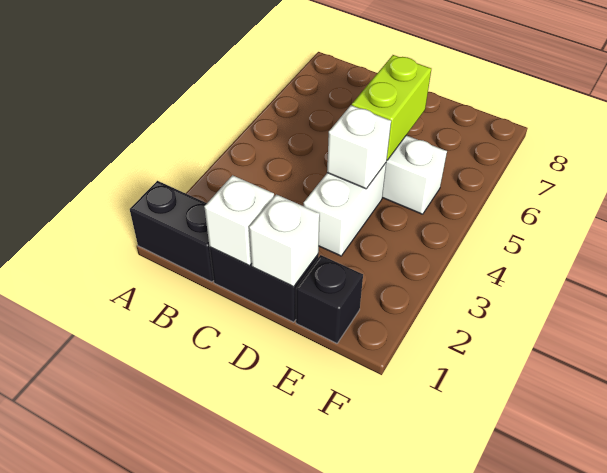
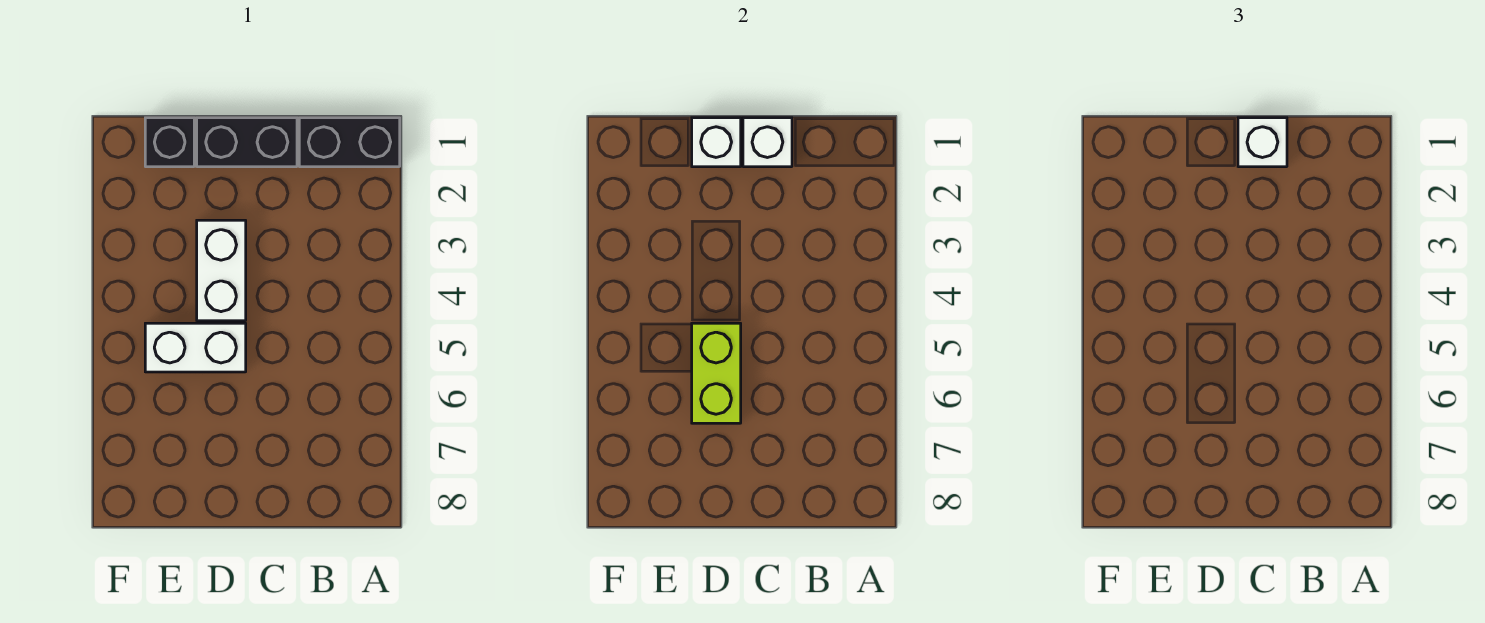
white 1x1 brick [327,105,391,189] -> white 1x1 brick moved to [1238,118,1287,167]

